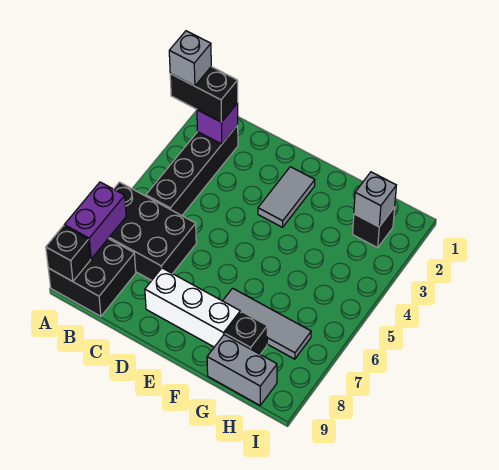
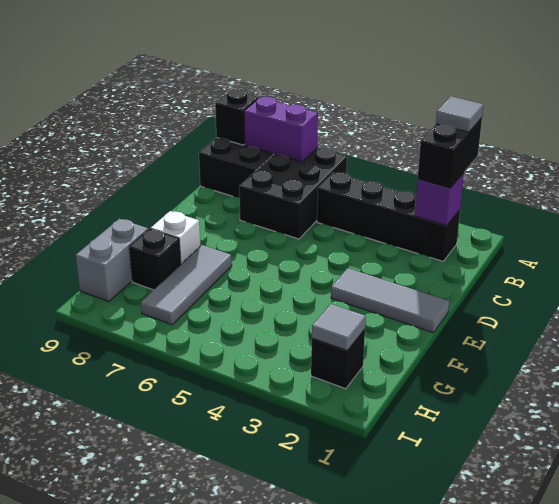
grey 1x1 brick [169,31,211,86] -> grey 1x1 tile [436,96,483,132]
white 1x3 brick [145,268,240,347] -> white 1x1 brick [151,211,200,264]
grey 1x2 tile [258,167,315,227] -> grey 1x3 tile [331,268,449,333]
grey 1x1 brick [354,172,396,227] -> grey 1x1 tile [312,304,366,351]

